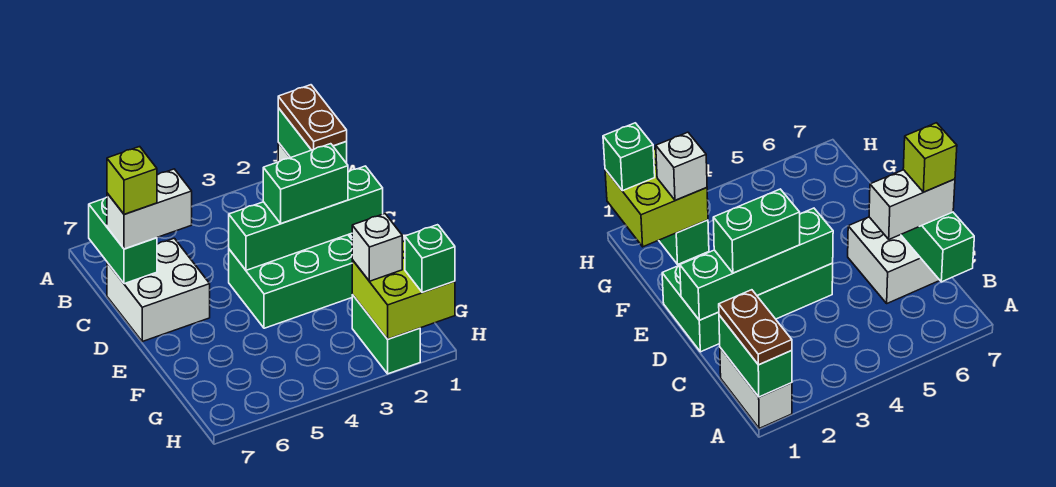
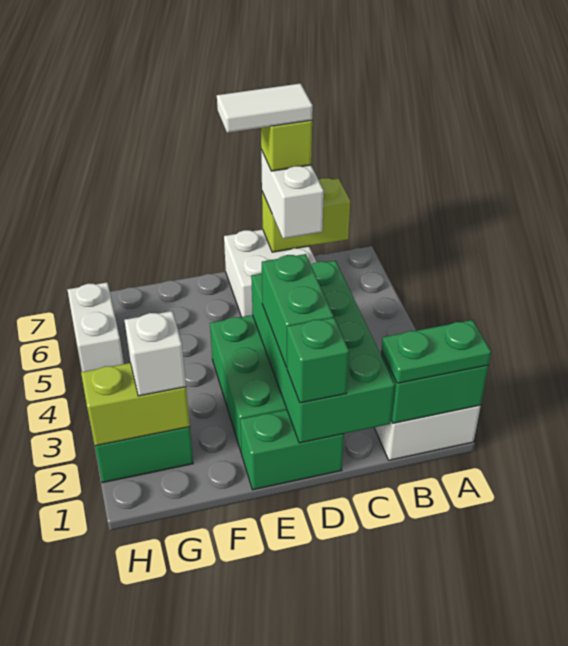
brown 1x2 plate [278,85,347,150] -> green 1x2 plate [381,320,491,383]
green 1x2 brick [89,197,157,284] -> lime 1x2 brick [262,178,350,252]
none -> white 1x2 tile [217,83,313,133]
green 1x4 brick [229,166,383,270] -> green 2x4 brick [251,261,395,443]
lime 2x2 brick [352,241,455,339] -> lime 1x2 brick [81,363,190,446]
green 1x1 brick [405,225,455,293] -> green 1x1 brick moved to [287,317,349,403]
none -> white 1x2 brick [67,282,124,372]

